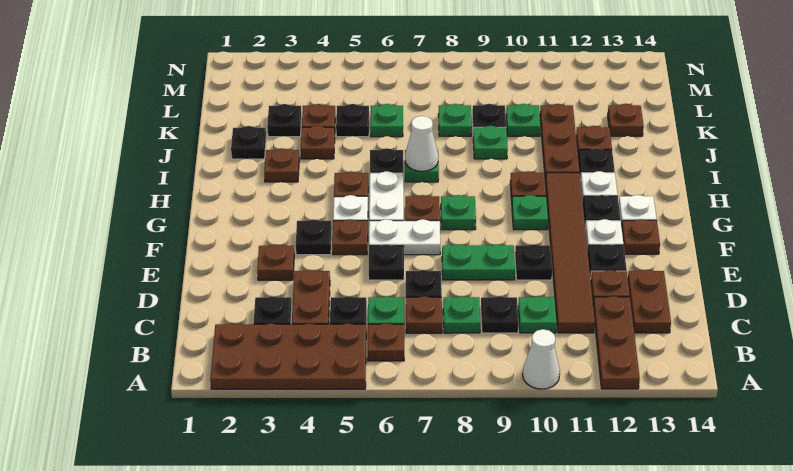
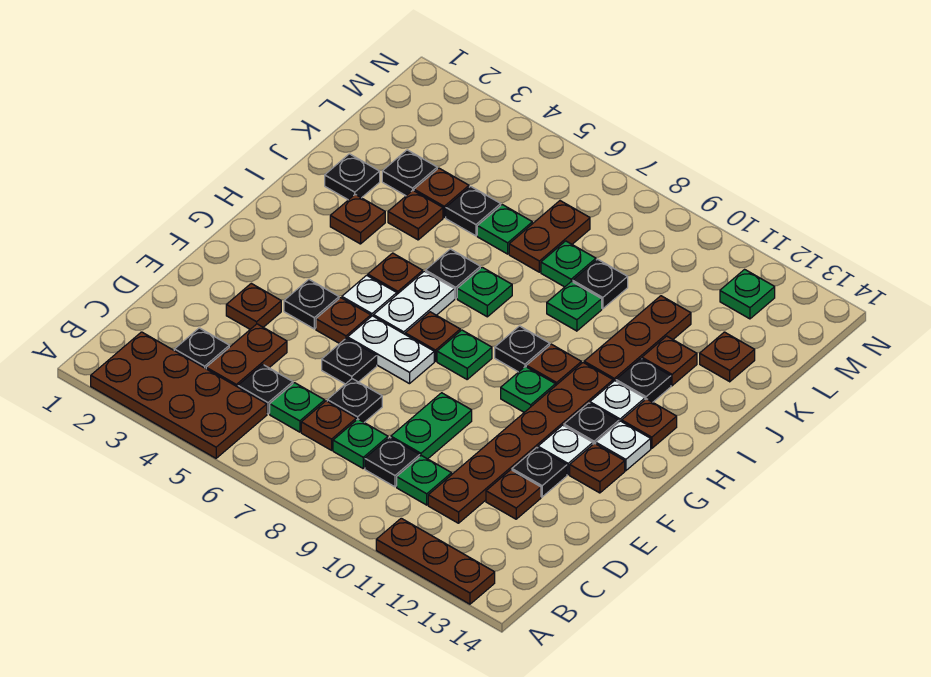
white 1x1 cone [523,329,560,389] -> none
brown 1x3 plate [593,296,640,389] -> brown 1x3 plate turned to [376,518,495,604]
brown 1x1 plate [368,323,404,361] -> brown 1x1 plate moved to [622,399,677,448]
brown 1x6 tile [545,173,595,333] -> brown 1x6 plate [428,363,613,523]
brown 1x2 plate [628,270,671,333] -> brown 1x2 plate moved to [509,201,590,272]
green 1x2 plate [442,244,515,280] -> green 1x2 plate turned to [391,393,472,459]
black 1x1 plate [515,244,552,280] -> black 1x1 plate moved to [495,326,550,372]
white 1x1 cone [405,116,438,171] -> none
green 1x1 plate [506,104,541,136] -> green 1x1 plate moved to [720,269,775,319]

